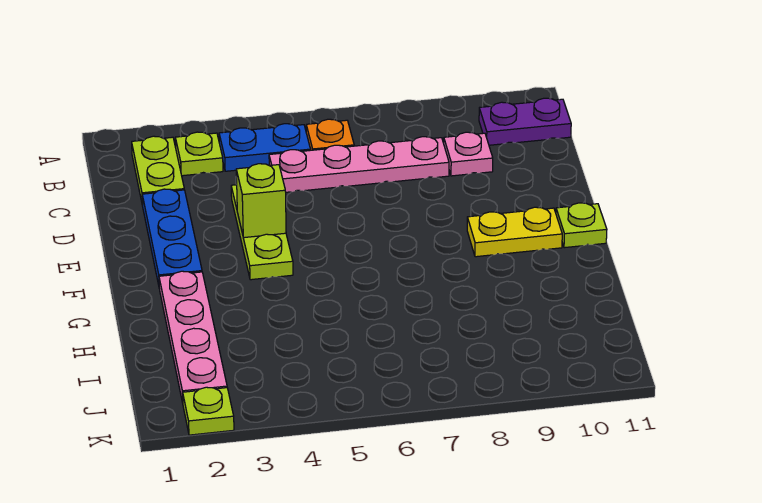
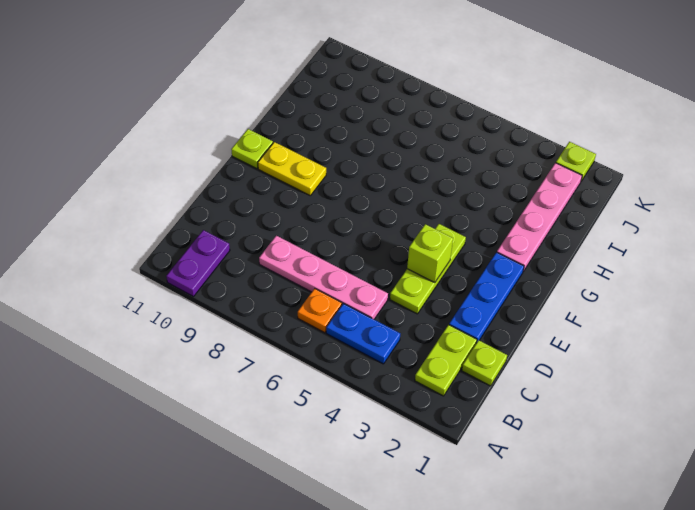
lime 1x1 plate [175,132,223,176] -> lime 1x1 plate moved to [462,340,507,386]
purple 1x2 plate [479,98,571,145] -> purple 1x2 plate turned to [166,230,230,297]
pink 1x1 plate [444,132,493,176] -> none

